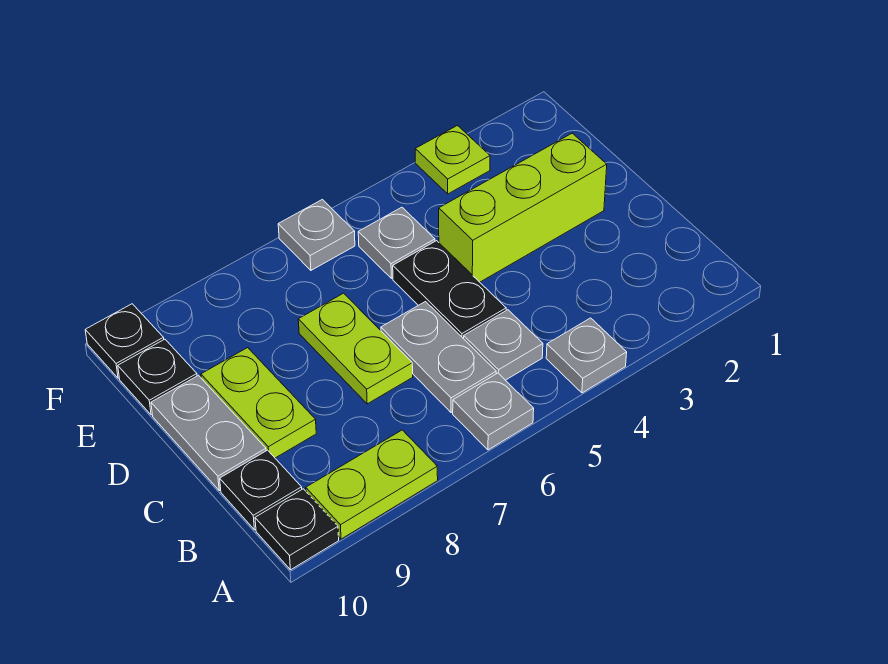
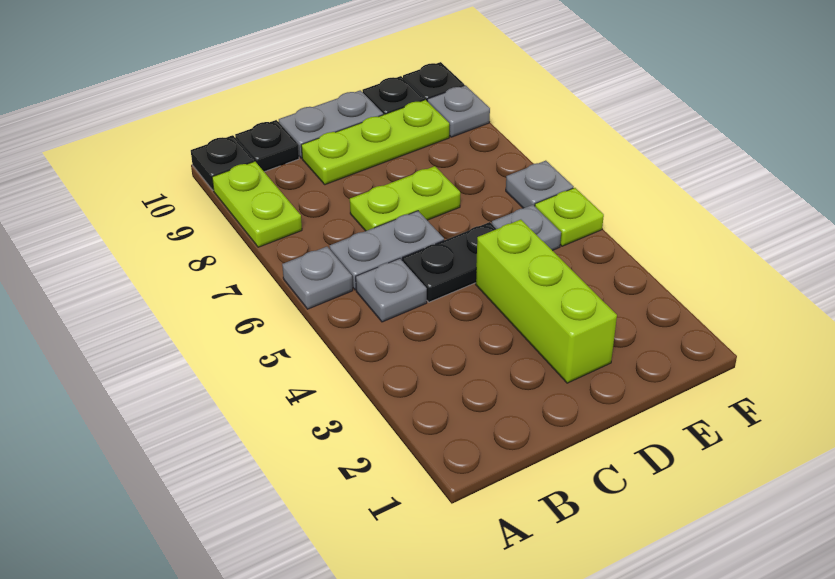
grey 1x1 plate [546,318,627,393] -> grey 1x1 plate moved to [427,85,490,137]
lime 1x2 plate [201,348,316,458] -> lime 1x3 plate [301,100,449,185]
lime 1x1 plate [415,126,490,194] -> lime 1x1 plate moved to [535,188,604,246]

